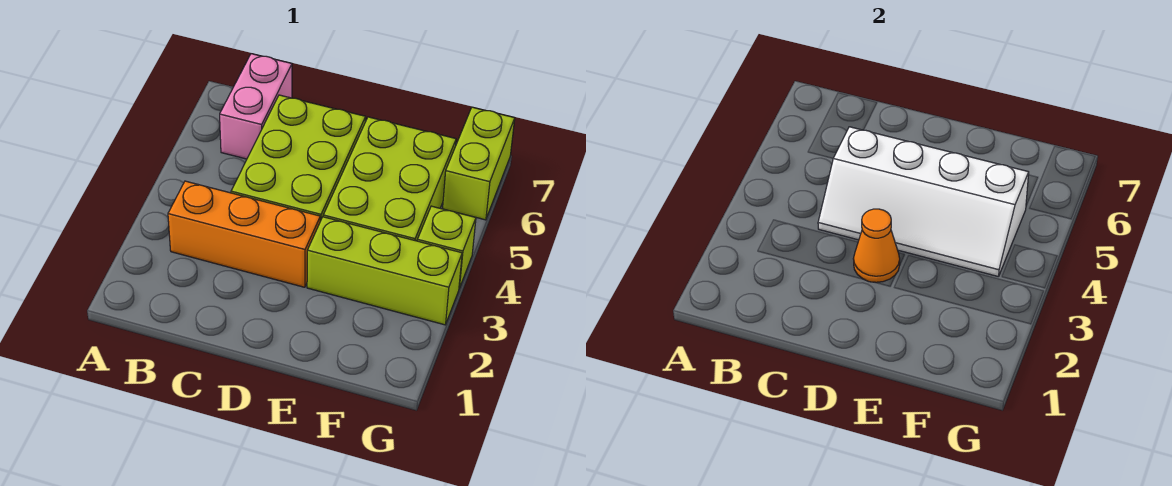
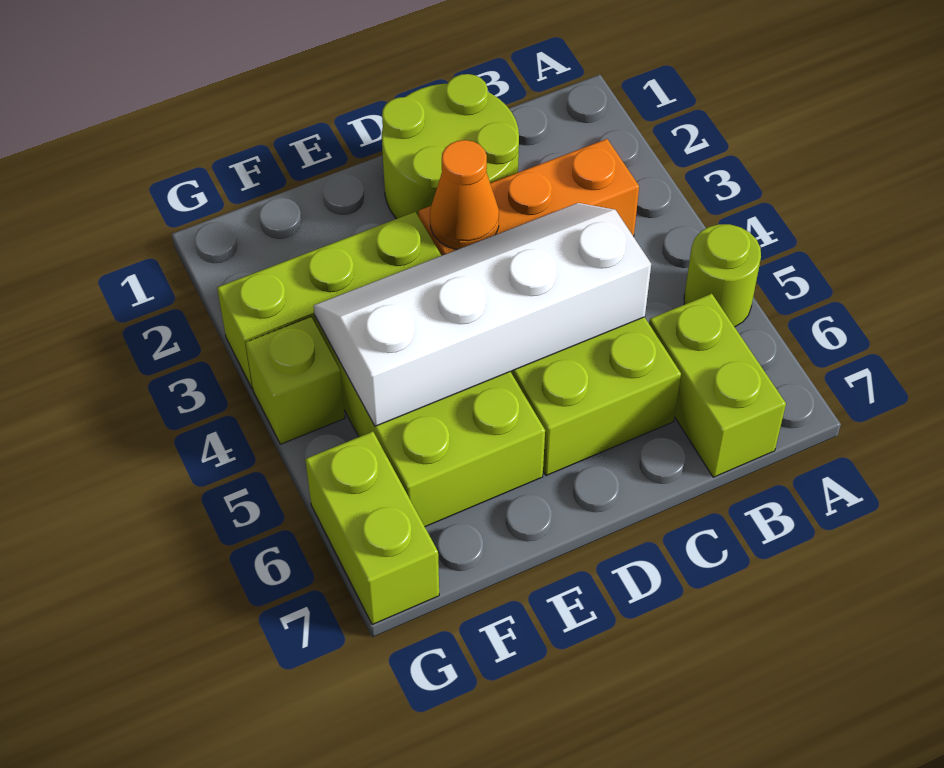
none -> lime 1x1 round brick [684,224,761,327]
pink 1x2 brick [220,54,292,159] -> lime 1x2 brick [649,294,786,477]
none -> lime 2x2 round brick [382,74,519,219]

